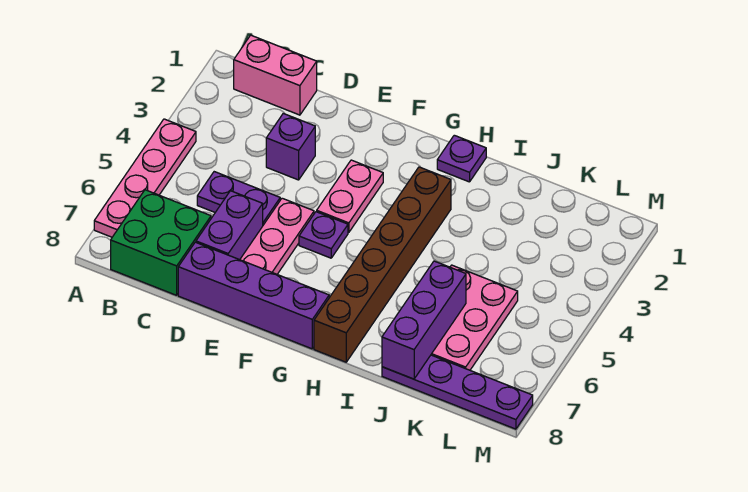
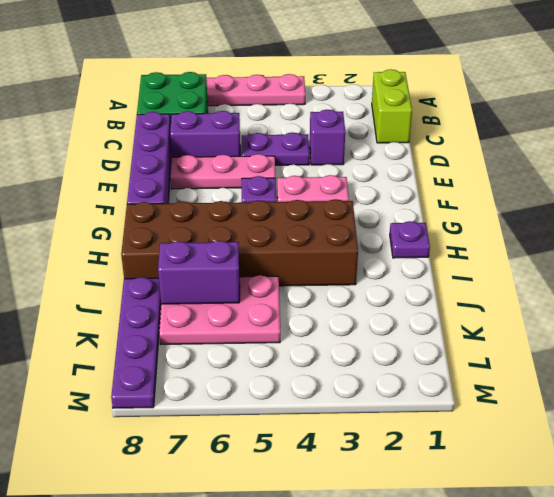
pink 1x2 brick [234,35,317,115] -> lime 1x2 brick [372,69,412,143]
purple 1x2 plate [197,172,280,225] -> purple 1x2 plate turned to [242,132,309,165]
brown 1x6 brick [314,167,451,362] -> brown 2x6 brick [121,199,358,286]
purple 1x3 brick [382,261,466,379] -> purple 1x2 brick [158,241,240,304]

